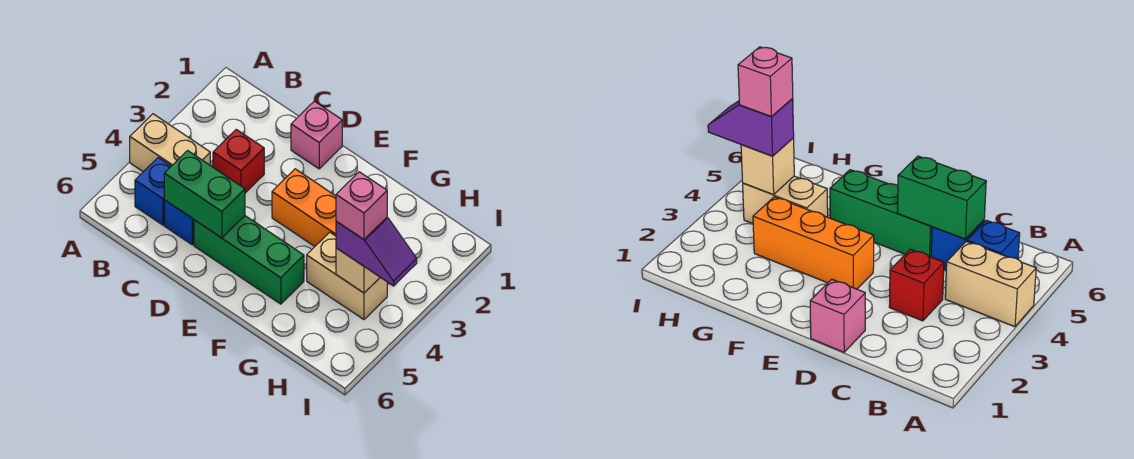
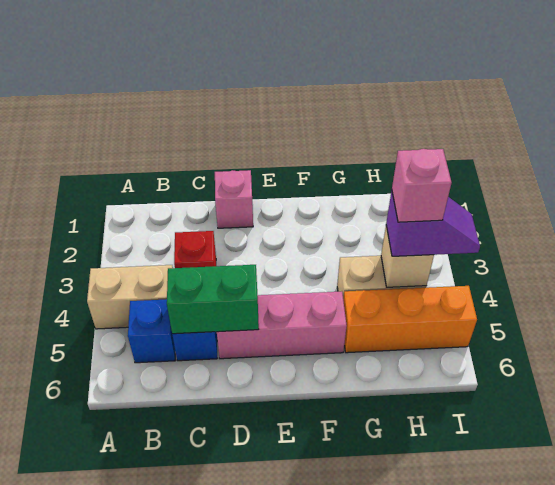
green 1x3 brick [194,216,304,304] -> pink 1x3 brick [217,291,347,359]
orange 1x3 brick [272,169,336,246] -> orange 1x3 brick moved to [343,286,477,353]

